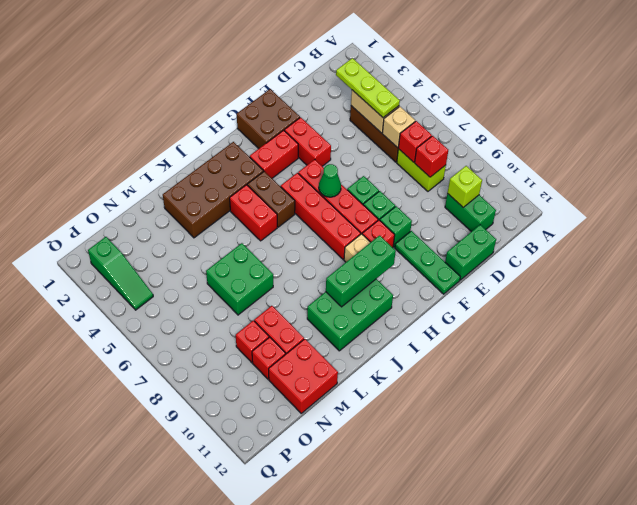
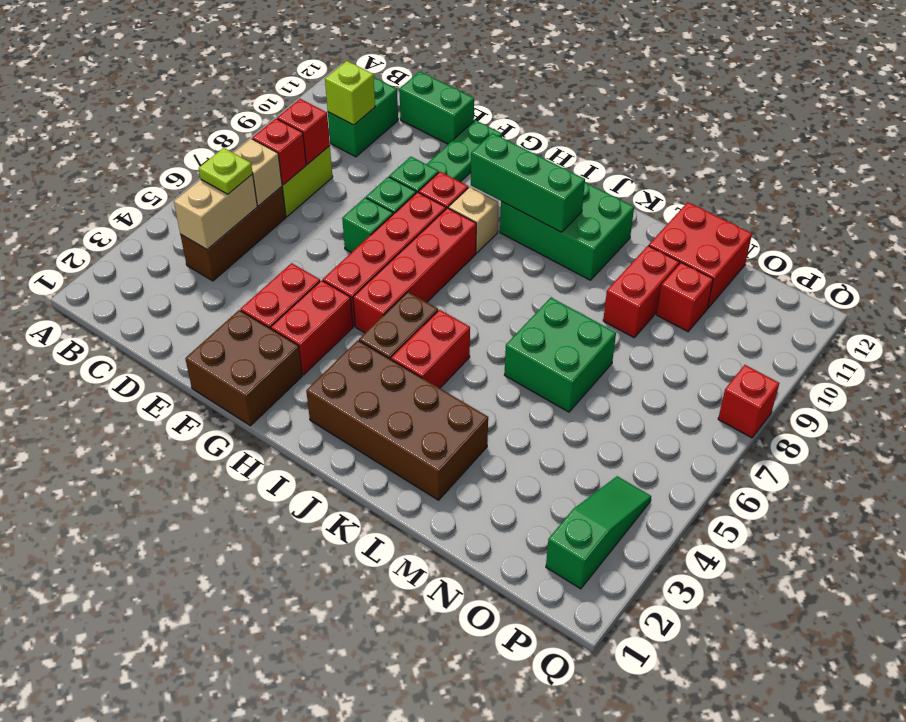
lime 1x3 plate [336,58,400,118] -> lime 1x1 plate [199,148,253,194]
red 1x2 brick [250,130,298,178] -> red 1x2 brick turned to [271,280,353,375]
green 1x1 cone [319,164,341,197] -> none
red 1x1 brick [236,320,269,363] -> red 1x1 brick moved to [718,365,779,438]

